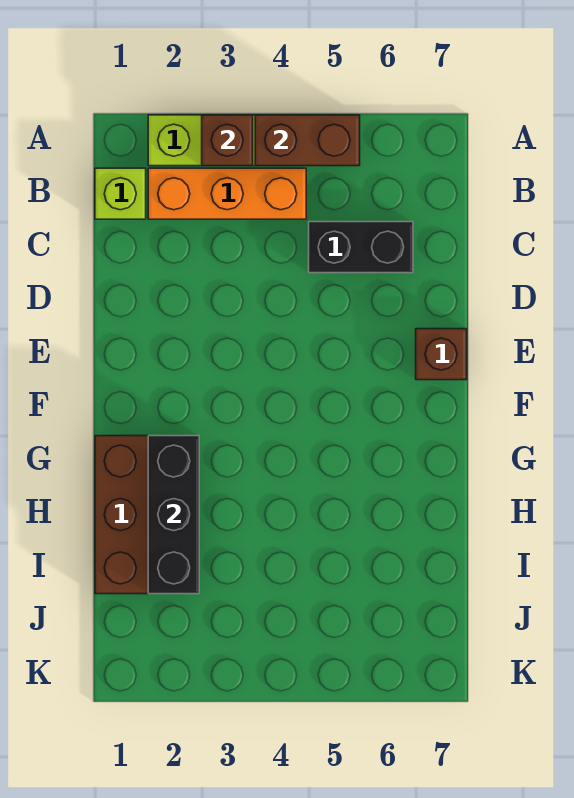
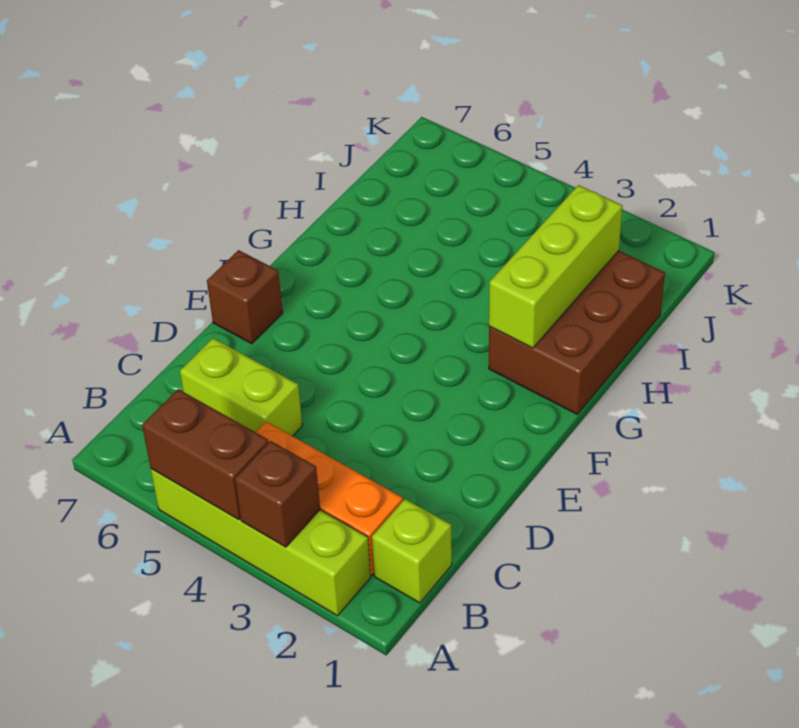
black 1x2 brick [309,222,413,273] -> lime 1x2 brick [180,338,302,436]
black 1x3 brick [148,436,199,594] -> lime 1x3 brick [489,185,622,348]

